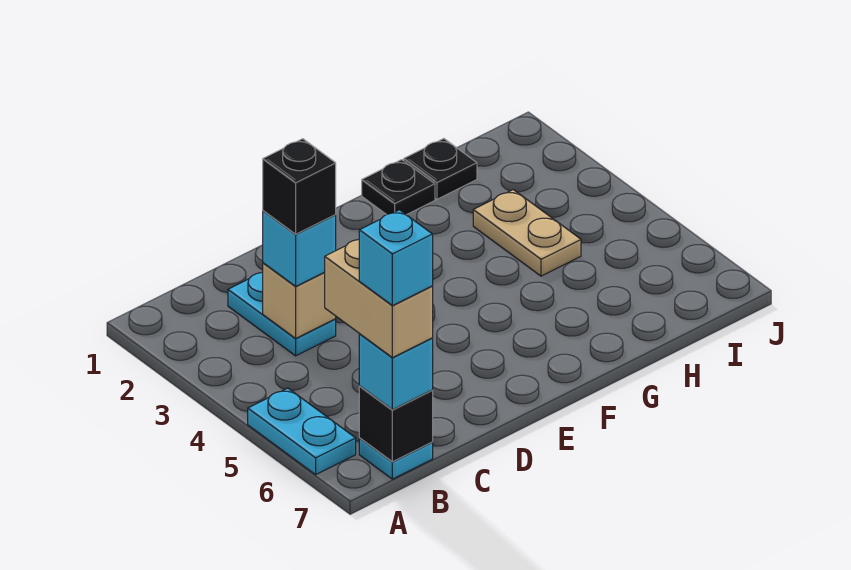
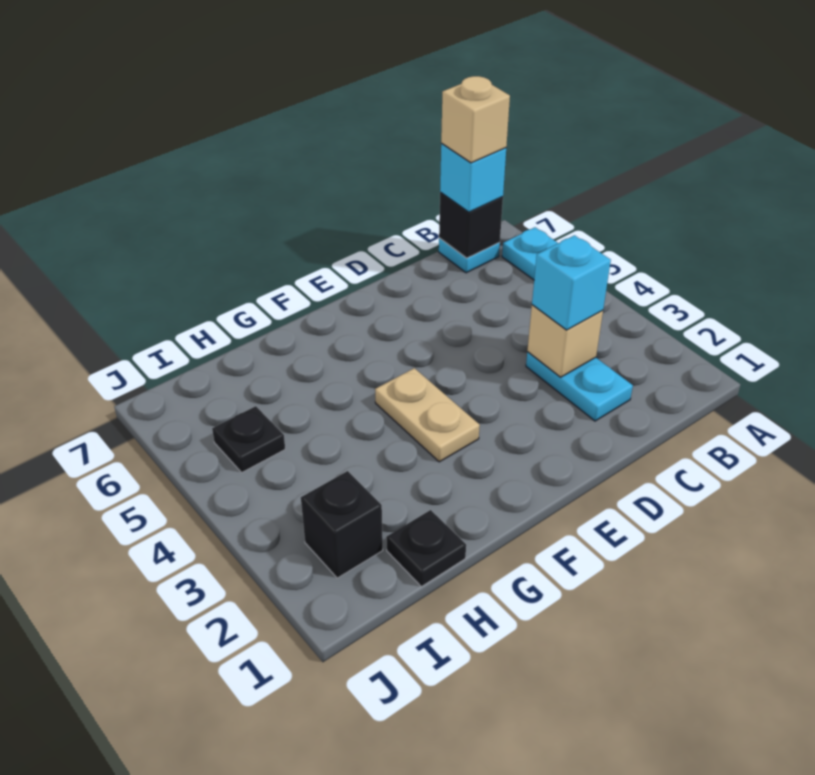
tan 1x2 brick [325,239,433,358] -> tan 1x1 brick [441,76,510,163]
cyan 1x1 brick [359,210,433,306] -> none
black 1x1 brick [263,139,336,234] -> black 1x1 brick moved to [301,471,383,578]
black 1x1 plate [362,160,435,215] -> black 1x1 plate moved to [212,406,285,472]
tan 1x2 plate [473,190,581,276] -> tan 1x2 plate moved to [375,368,480,462]

